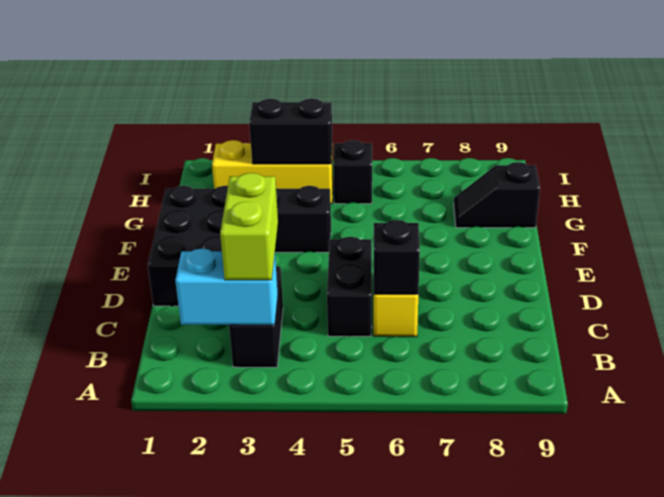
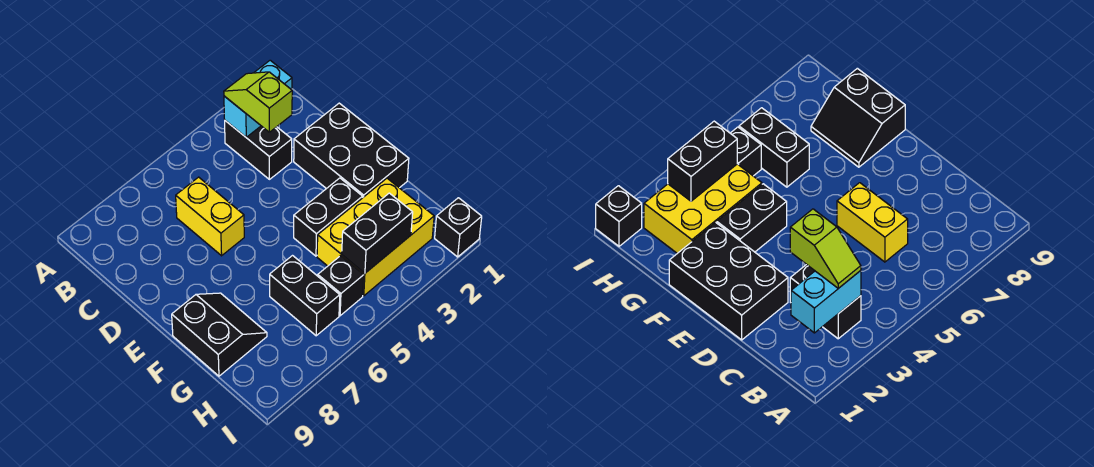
lime 1x2 brick [220,173,278,280] -> lime 1x2 slope [224,72,292,132]
black 1x2 brick [327,237,372,336] -> black 1x2 brick moved to [270,256,340,336]
black 1x1 brick [374,220,420,294] -> black 1x1 brick moved to [435,198,482,257]
black 1x2 slope [454,162,540,228] -> black 2x2 slope [172,293,267,376]
yellow 1x3 brick [212,140,333,204] -> yellow 2x3 brick [317,178,434,296]

